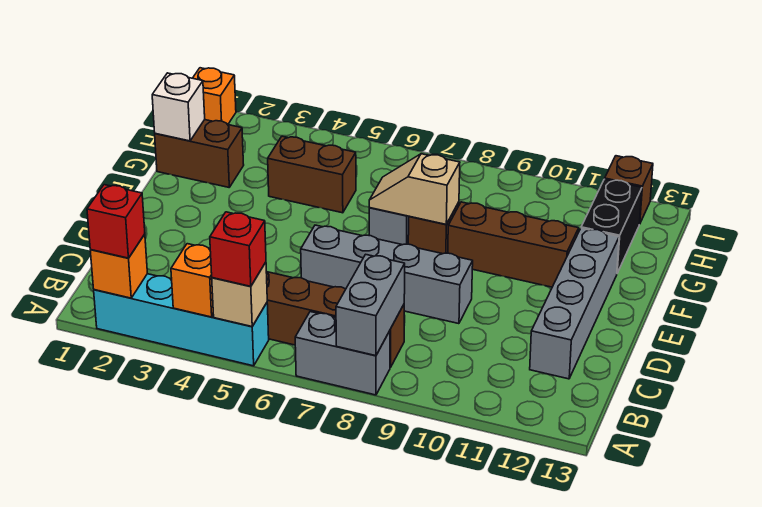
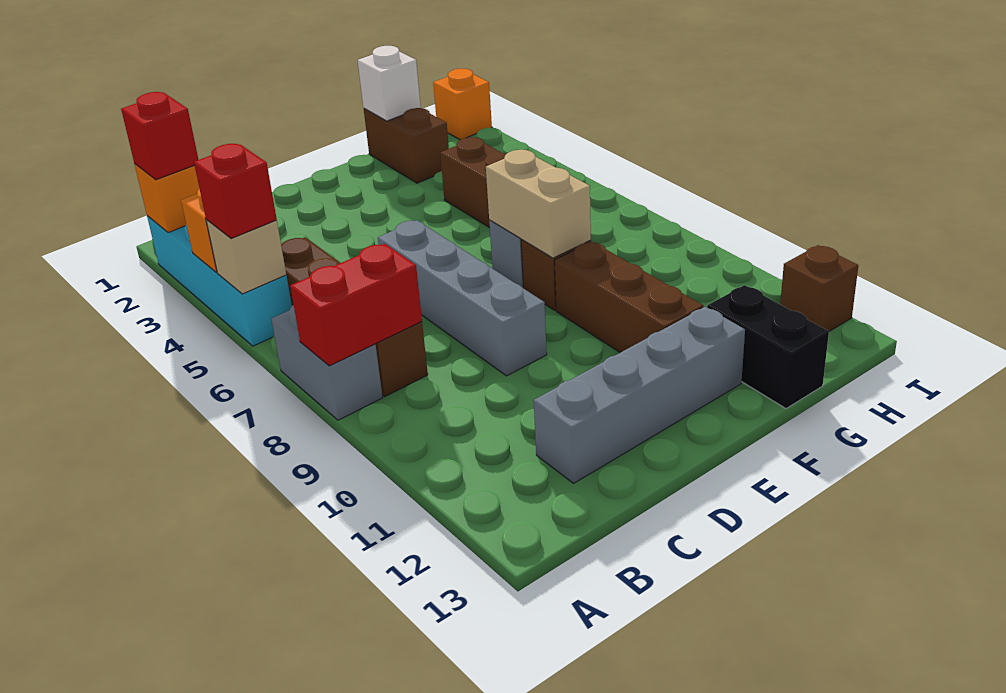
grey 1x2 brick [336,254,405,356] -> red 1x2 brick [290,244,422,366]
tan 1x2 slope [369,154,460,224] -> tan 1x2 brick [486,150,591,258]
black 1x2 brick [581,179,642,273] -> black 1x2 brick turned to [707,285,829,409]

